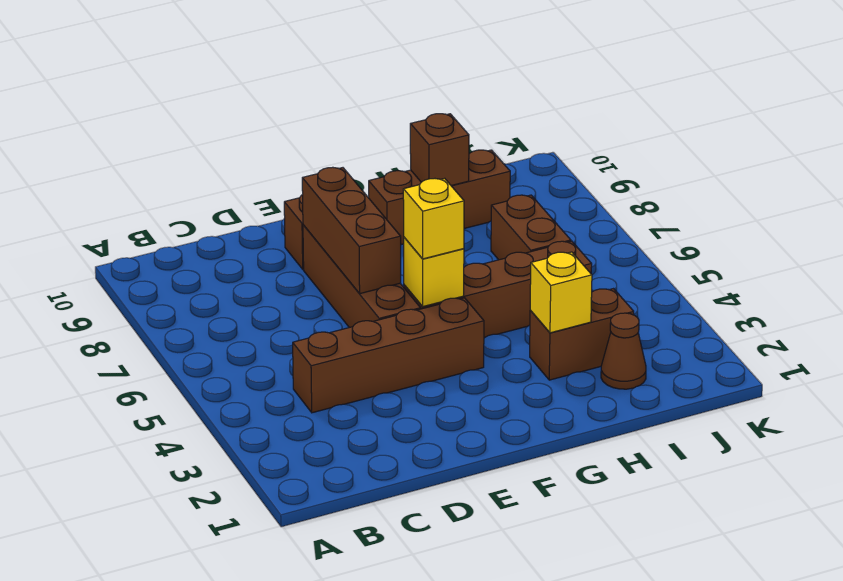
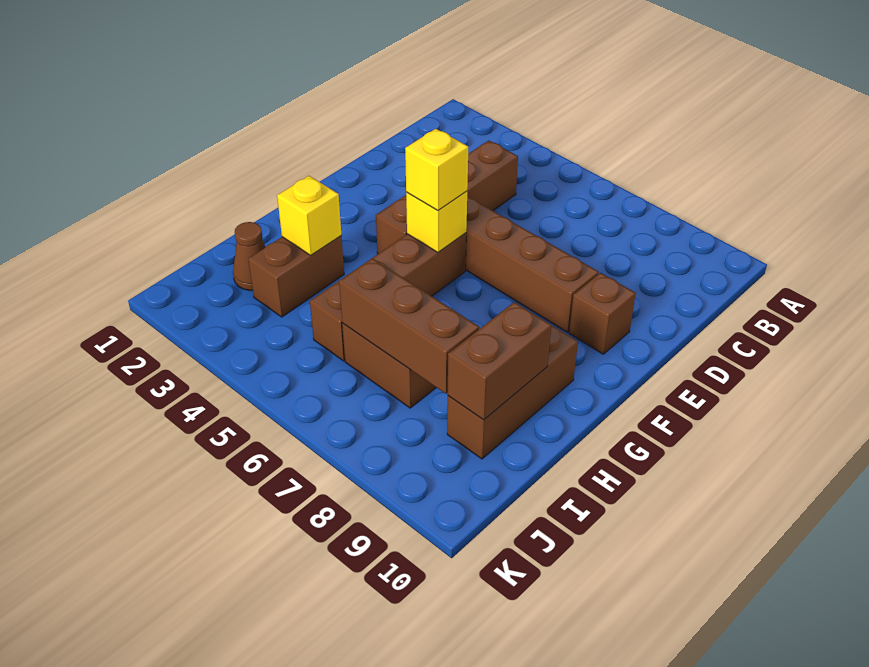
brown 1x3 brick [302,167,401,294] -> brown 1x3 brick moved to [339,258,479,394]
brown 1x1 brick [410,114,469,186] -> brown 1x2 brick [448,302,551,420]

